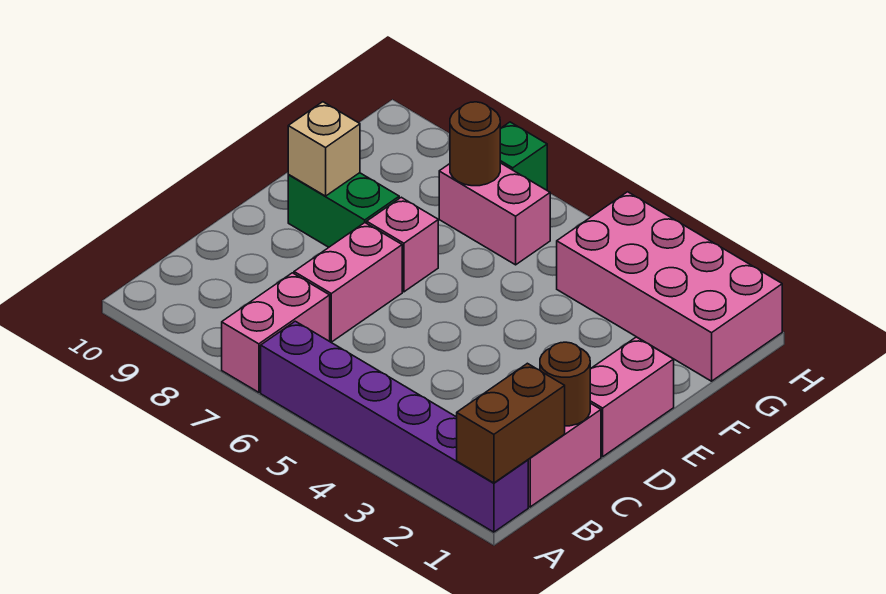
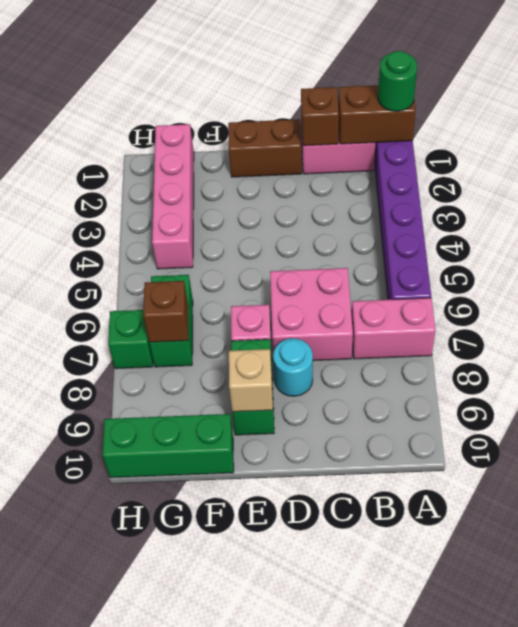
none -> green 1x1 round brick [378,51,417,111]
brown 1x1 round brick [540,342,590,426] -> brown 1x1 brick [301,87,339,146]
pink 1x2 brick [294,223,402,342] -> pink 2x2 brick [270,268,353,361]
pink 1x2 brick [590,337,674,457] -> brown 1x2 brick [228,119,302,177]
none -> cyan 1x1 round brick [273,338,313,396]
none -> green 1x3 brick [103,414,234,478]
pink 2x4 brick [557,192,782,381] -> pink 1x4 brick [152,124,194,269]
pink 1x2 brick [439,163,550,265] -> green 1x2 brick [149,275,193,367]
brown 1x1 round brick [450,102,500,186] -> brown 1x1 brick [143,281,188,342]

